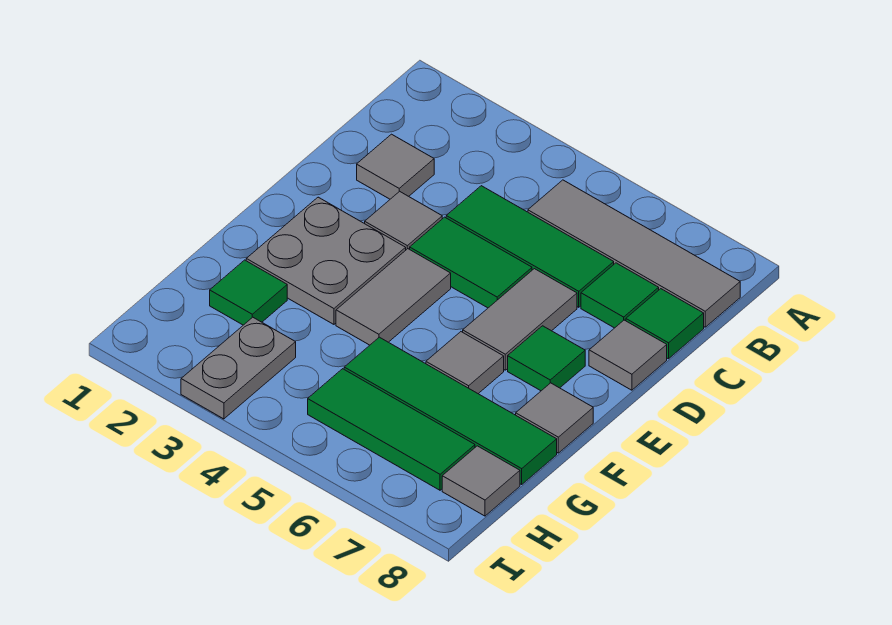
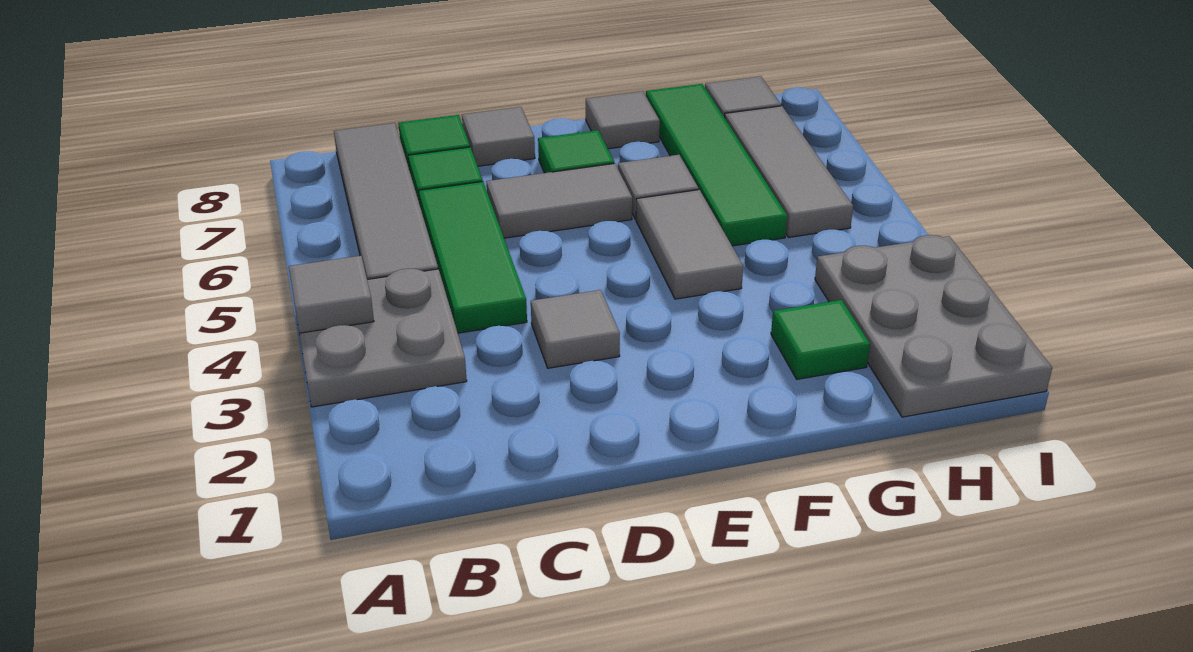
grey 1x1 tile [357,134,434,199] -> grey 1x1 tile moved to [289,256,374,333]
green 1x2 tile [410,217,532,308] -> none
grey 2x2 plate [246,197,406,324] -> grey 2x2 plate moved to [299,269,467,407]
grey 1x2 tile [336,249,451,345] -> grey 1x2 tile turned to [636,190,743,299]
grey 1x2 plate [181,317,296,419] -> grey 2x3 plate [815,235,1052,417]
green 1x3 tile [308,369,475,490] -> grey 1x3 tile [724,106,853,237]

